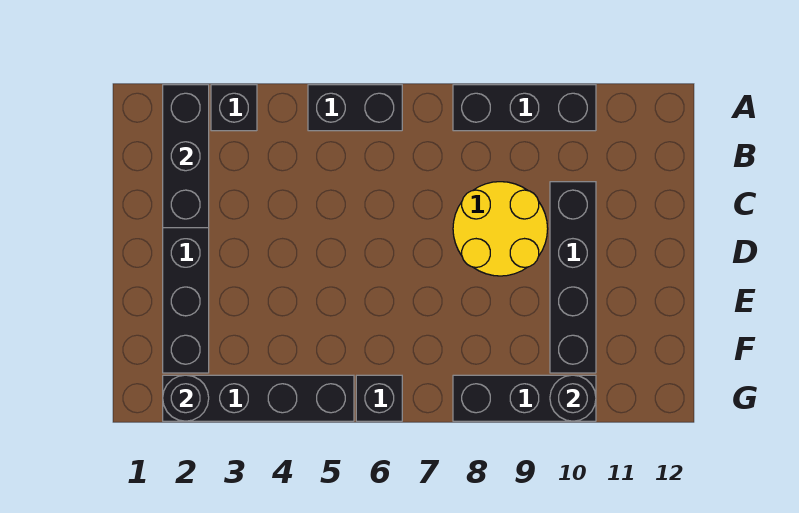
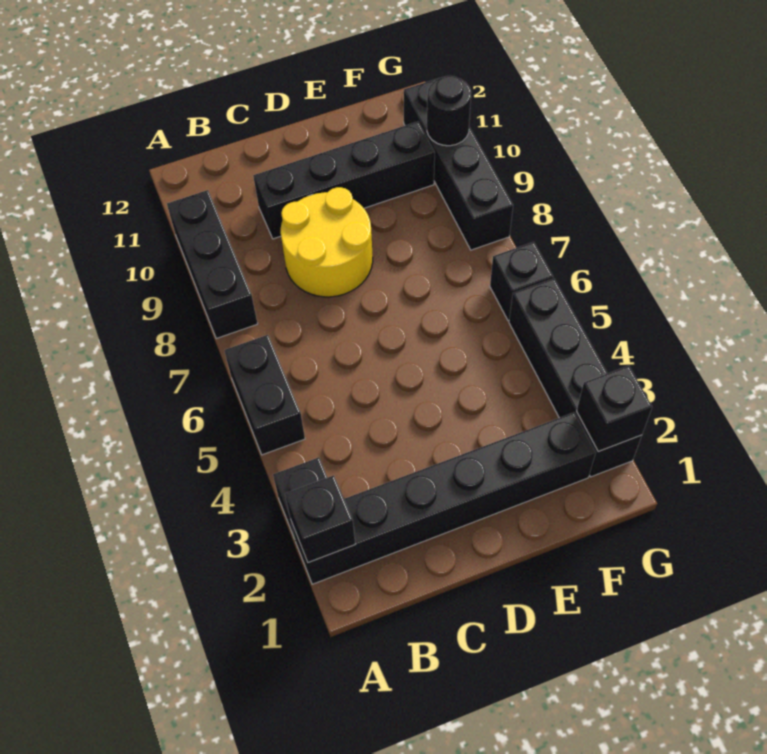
black 1x3 brick [163,85,209,228] -> black 1x1 brick [285,475,355,563]
black 1x1 round brick [163,375,209,421] -> black 1x1 brick [577,366,652,452]
black 1x3 brick [453,375,596,421] -> black 1x4 brick [404,78,513,250]

